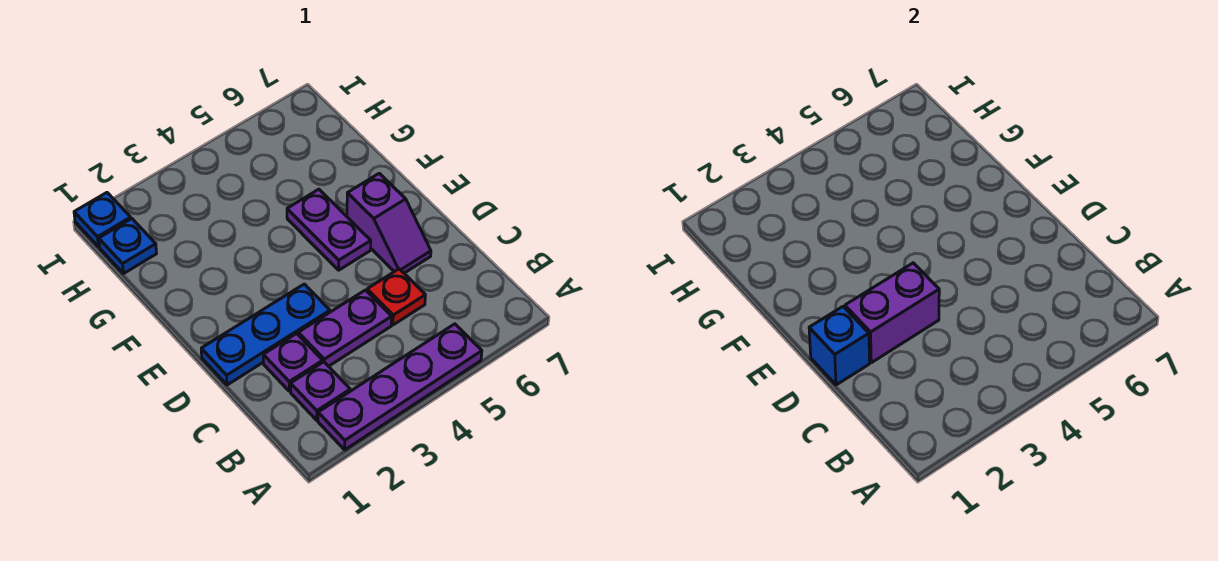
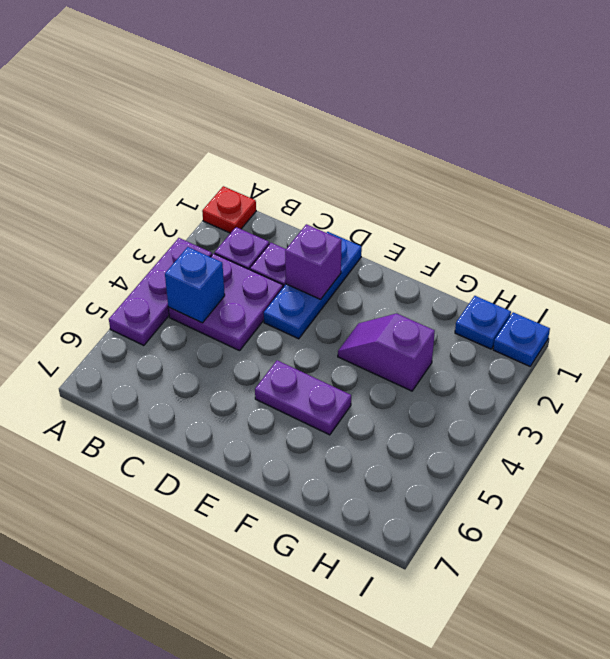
purple 1x4 plate [318,324,482,450] -> purple 1x3 plate [109,238,212,345]
purple 1x2 plate [298,290,392,366] -> purple 2x2 plate [168,254,283,351]
red 1x1 plate [367,269,425,325] -> red 1x1 plate moved to [202,186,256,233]
blue 1x1 brick [809,307,870,385] -> blue 1x1 brick moved to [165,247,225,323]
purple 1x2 brick [845,263,939,363] -> purple 1x1 brick [285,224,342,299]
purple 1x2 slope [347,173,431,273] -> purple 1x2 slope moved to [338,314,435,391]

